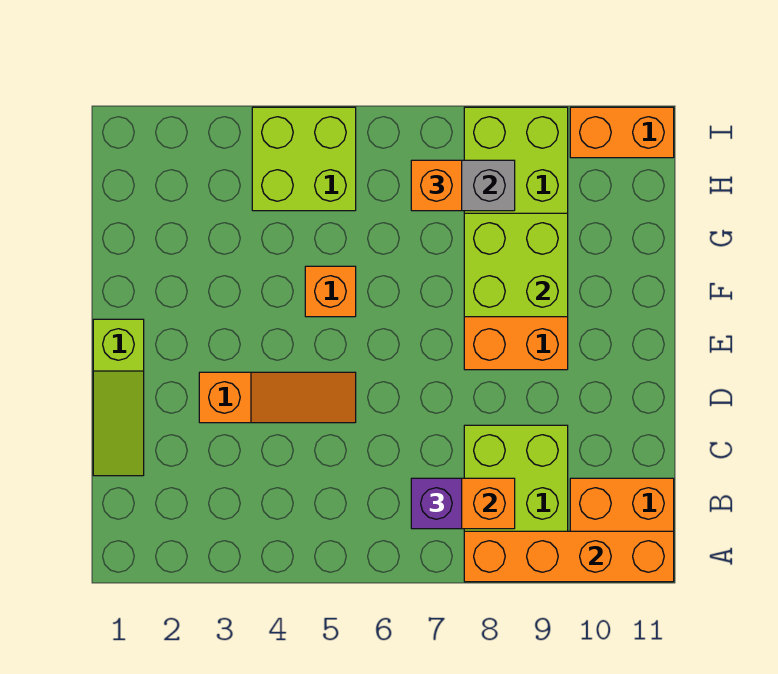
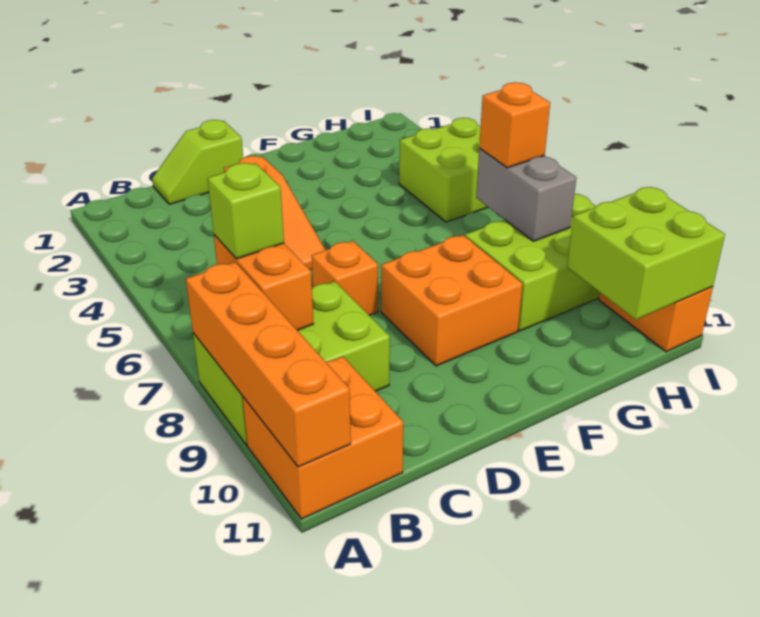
purple 1x1 brick [411,478,462,529] -> lime 1x1 brick [207,163,284,259]
lime 1x3 slope [93,319,144,476] -> lime 1x2 slope [152,120,243,204]
orange 1x1 brick [305,266,356,317] -> orange 1x1 brick moved to [312,241,378,315]
lime 2x2 brick [464,213,568,317] -> lime 2x2 brick moved to [567,187,725,320]

